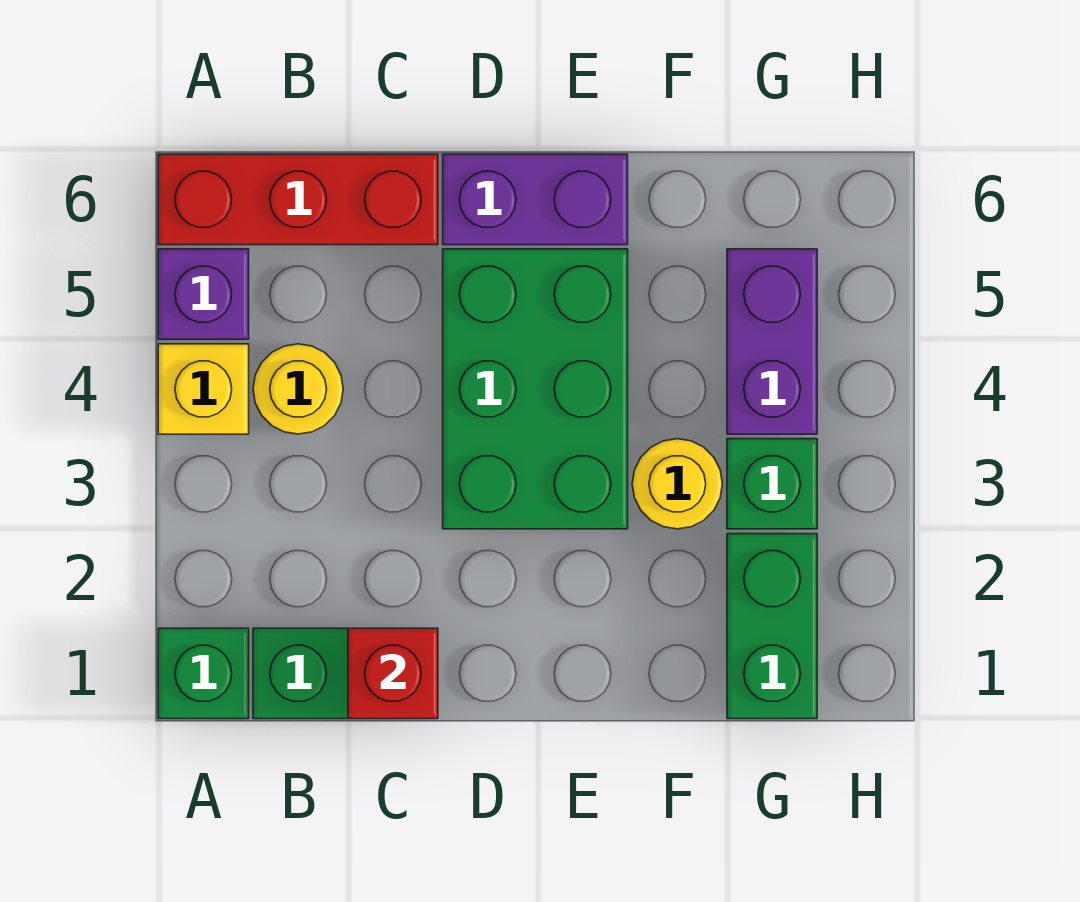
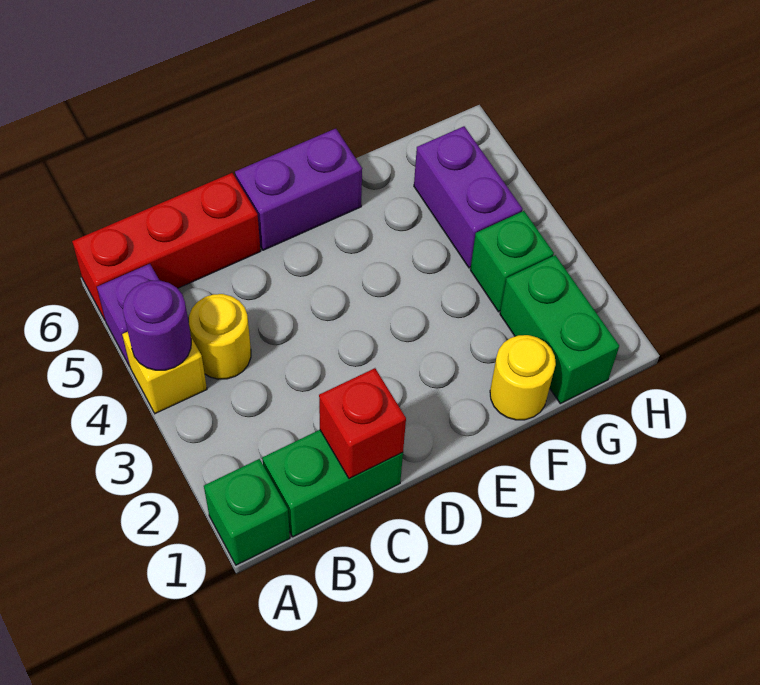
none -> purple 1x1 round brick [123,281,191,370]
green 2x3 brick [443,249,628,529] -> none
yellow 1x1 round brick [632,439,722,529] -> yellow 1x1 round brick moved to [490,335,556,420]

